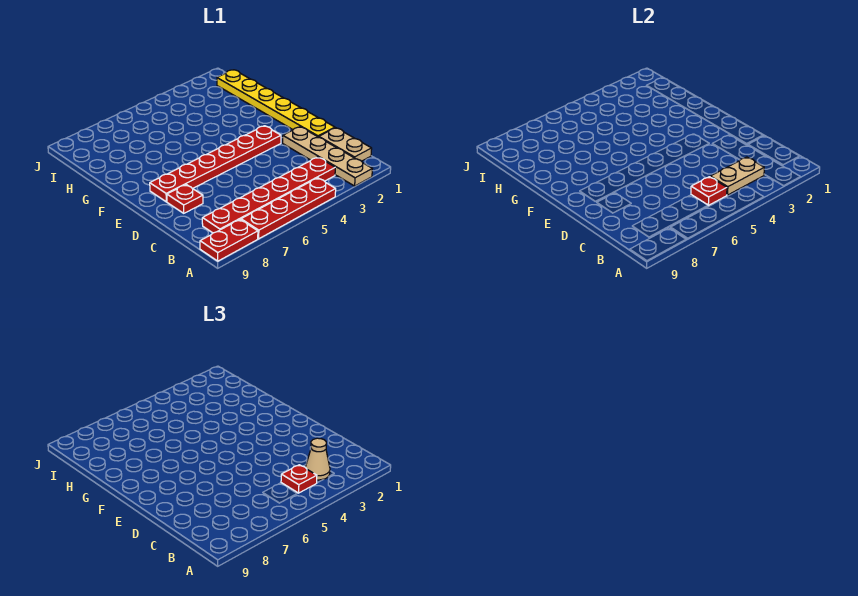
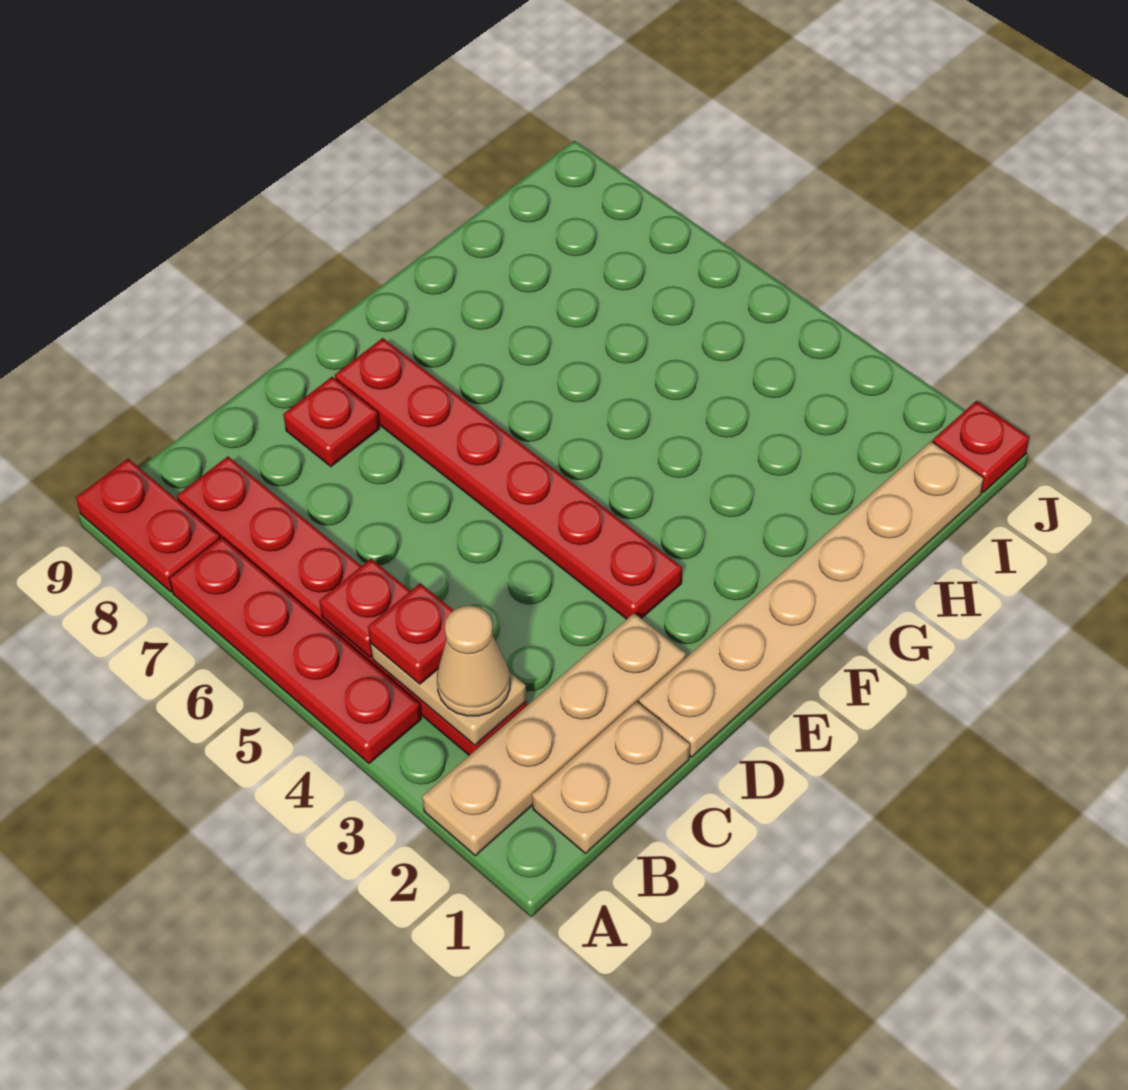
yellow 1x6 plate [217,70,335,137] -> tan 1x6 plate [639,441,984,757]
none -> red 1x1 plate [933,401,1029,492]

